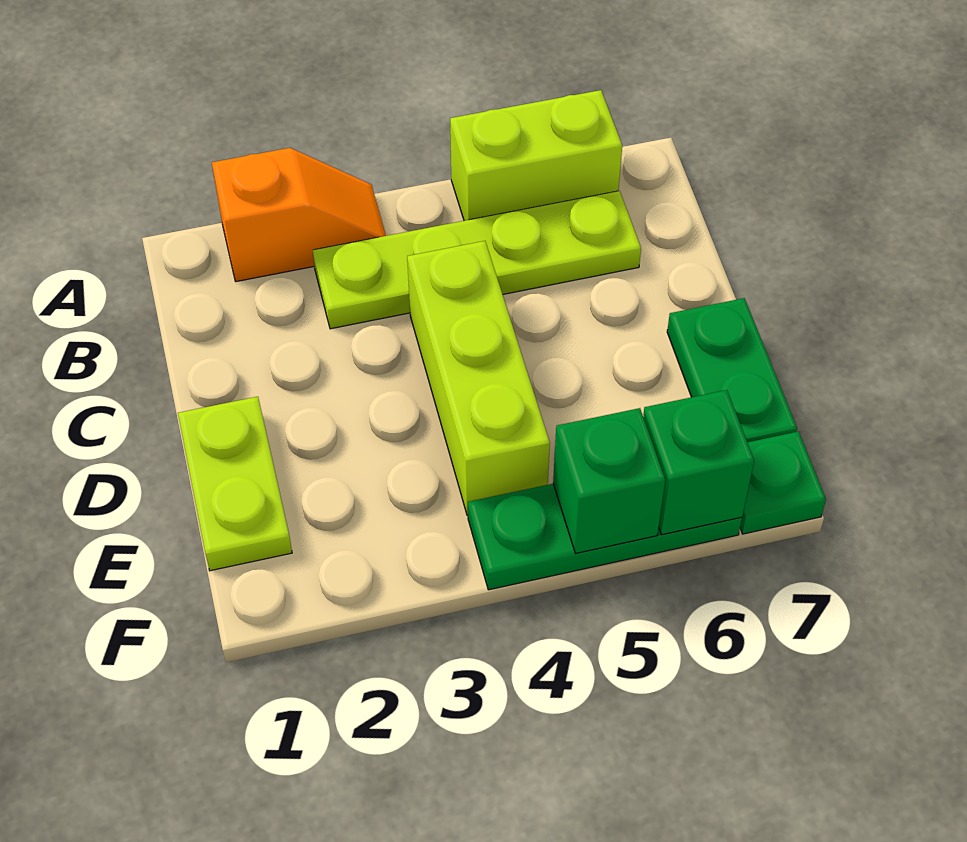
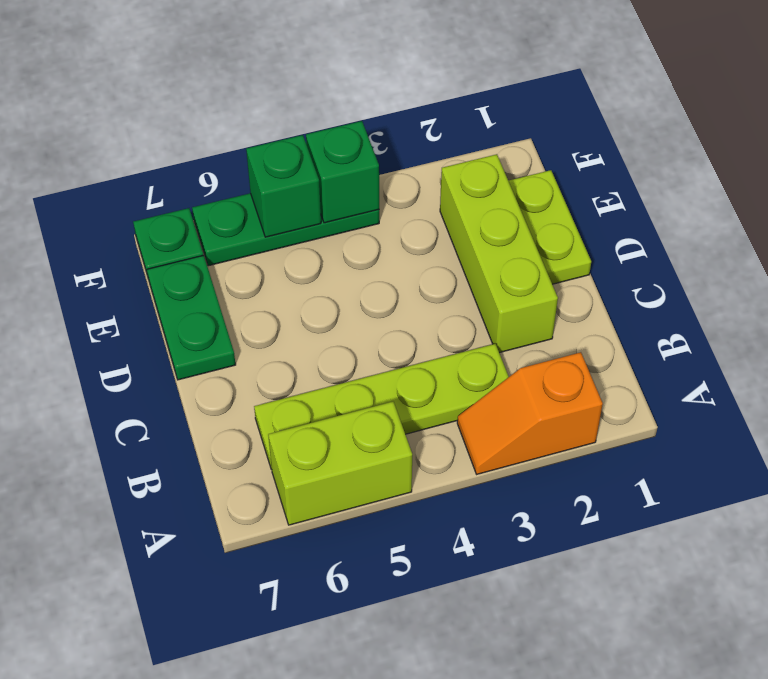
lime 1x3 brick [407,241,550,516] -> lime 1x3 brick moved to [440,154,558,353]
green 1x1 brick [643,390,754,535] -> green 1x1 brick moved to [306,121,379,223]

